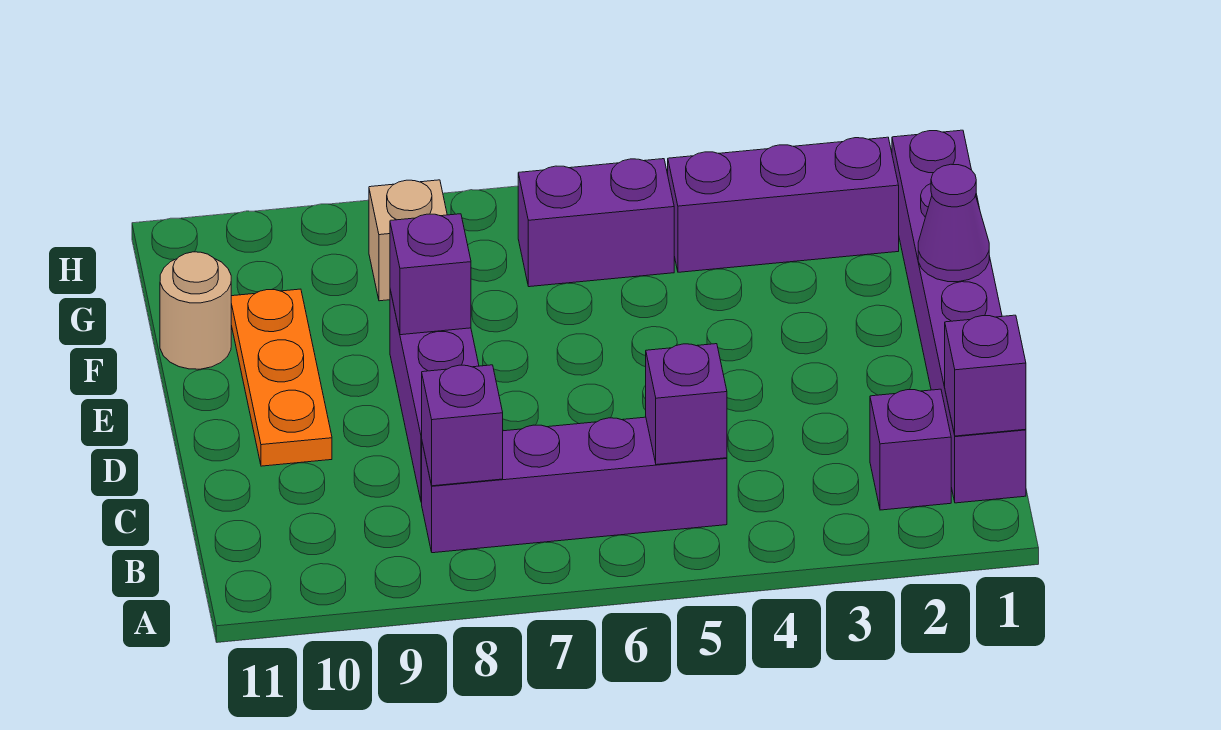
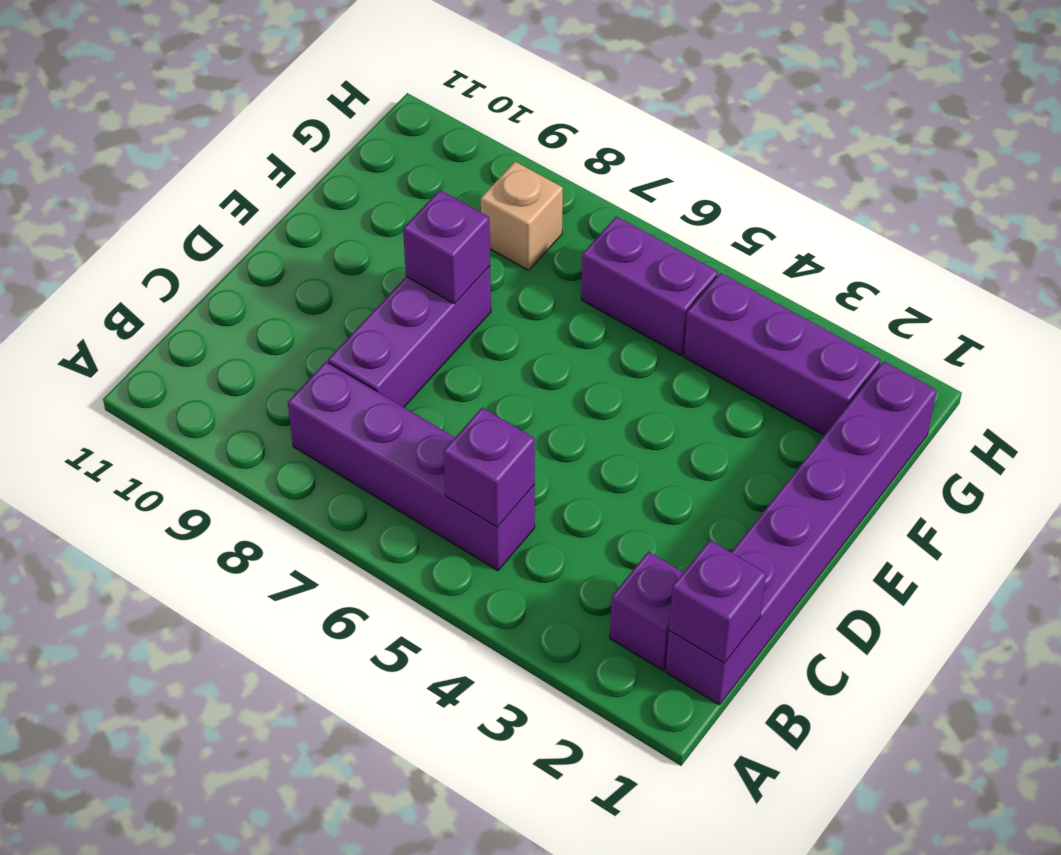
purple 1x1 brick [422,365,503,486] -> none
orange 1x3 plate [231,289,332,466] -> none
purple 1x1 cone [918,164,989,282] -> none
tan 1x1 round brick [160,252,231,369] -> none

